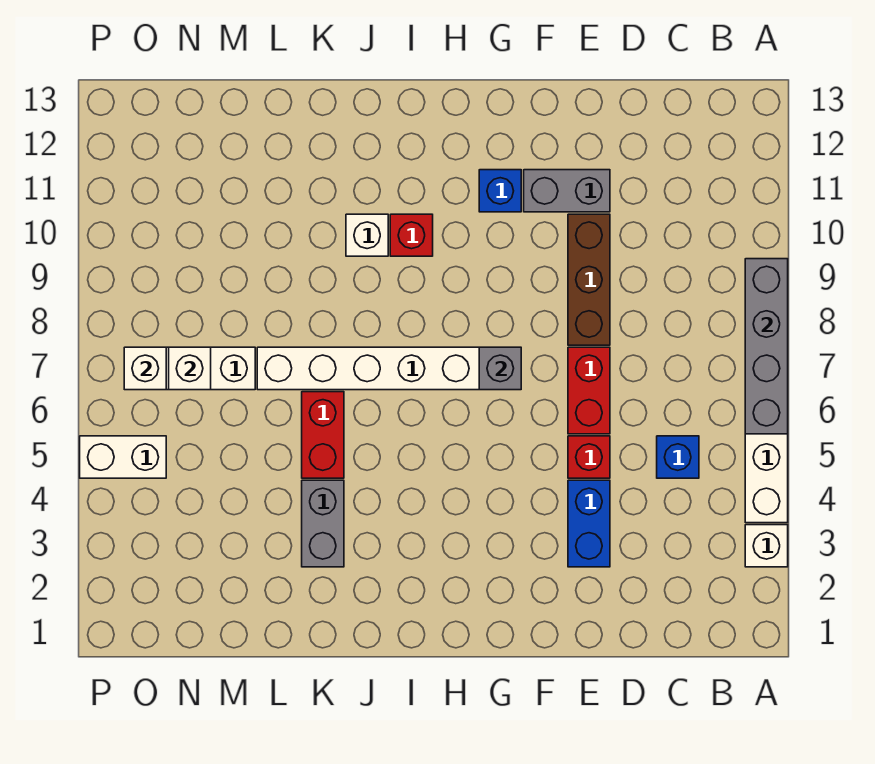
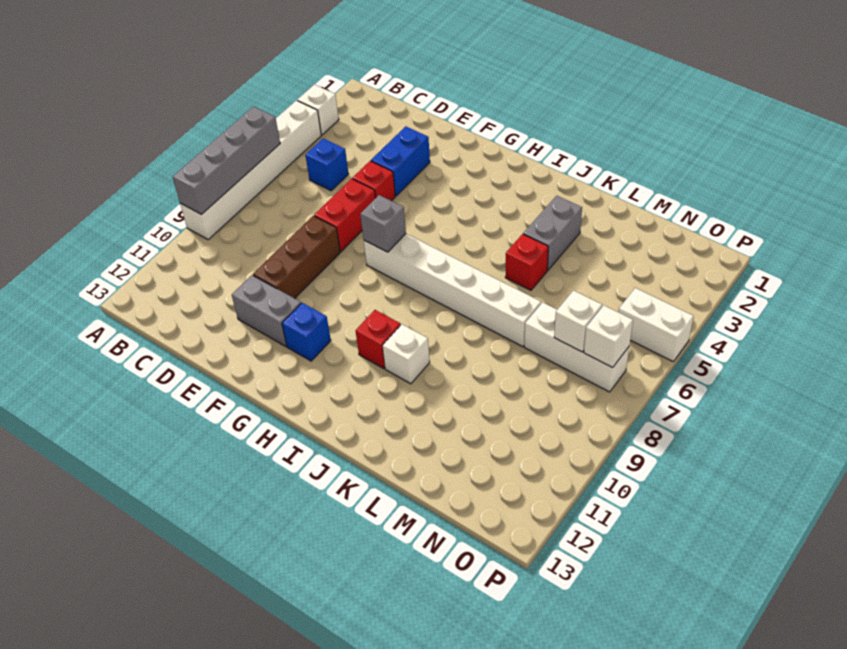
red 1x2 brick [302,392,344,478] -> red 1x1 brick [505,234,548,290]

